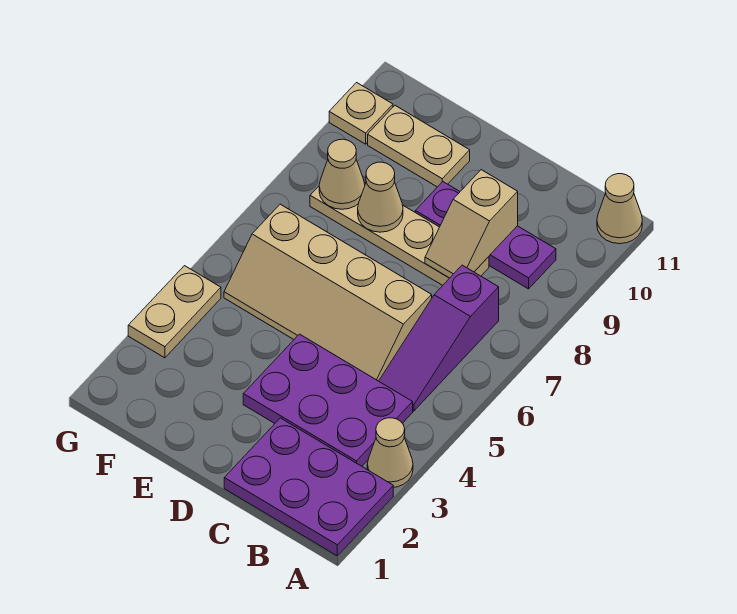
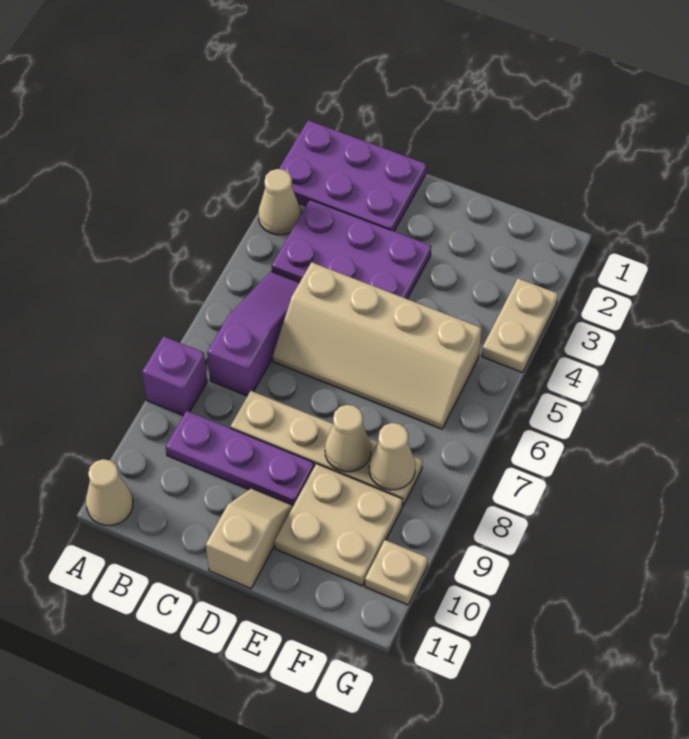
none -> purple 1x1 brick [142,336,207,416]
tan 2x4 slope [224,204,432,381] -> tan 2x4 slope turned to [273,262,482,429]
tan 1x2 slope [425,170,518,278] -> tan 1x2 slope moved to [206,488,293,589]
tan 1x2 plate [368,106,470,187] -> tan 2x2 plate [275,464,403,586]

